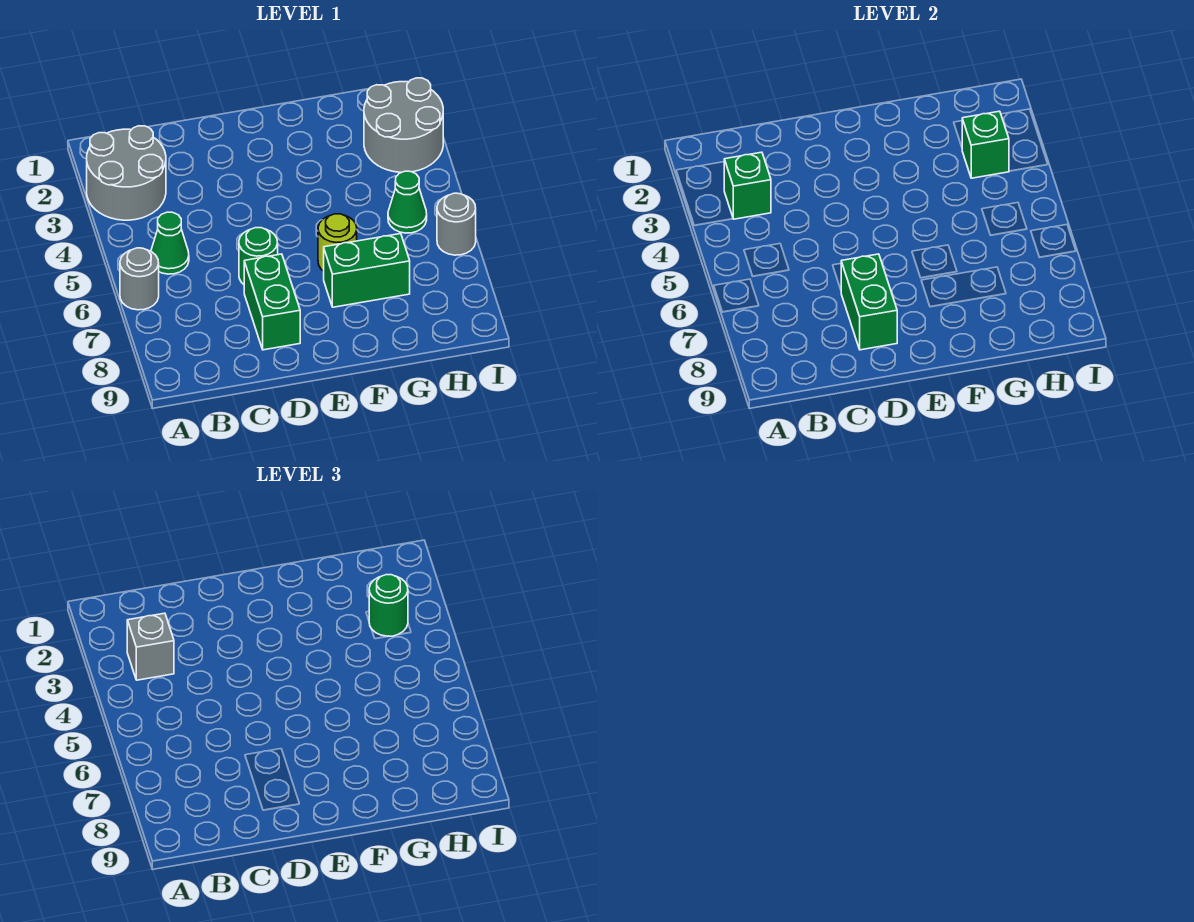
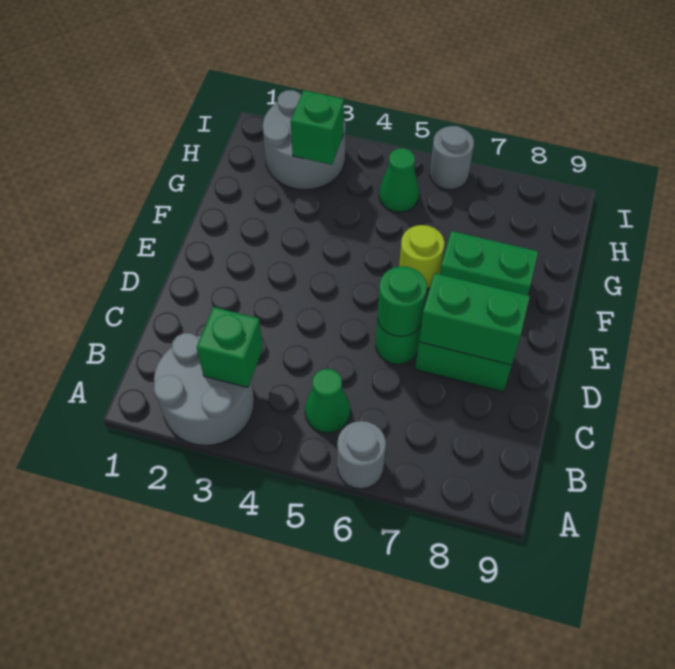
grey 1x1 brick [127,613,174,680] -> none
green 1x2 brick [324,234,410,307] -> green 1x2 brick turned to [440,231,538,295]
green 1x1 round brick [369,575,408,636] -> green 1x1 round brick moved to [377,266,427,337]

